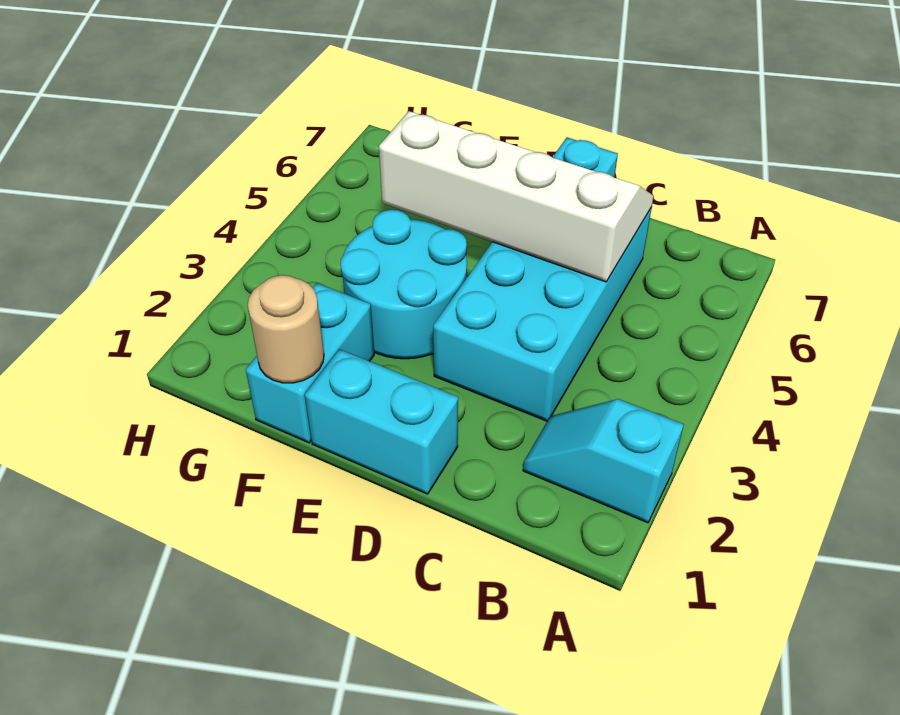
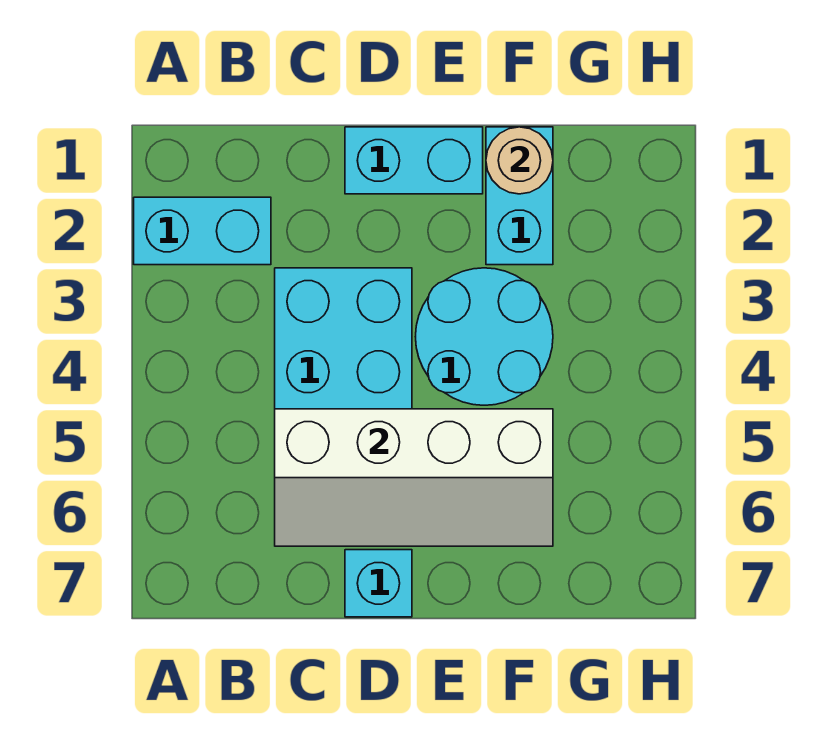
cyan 1x2 slope [523,399,684,523] -> cyan 1x2 brick [134,197,271,265]

